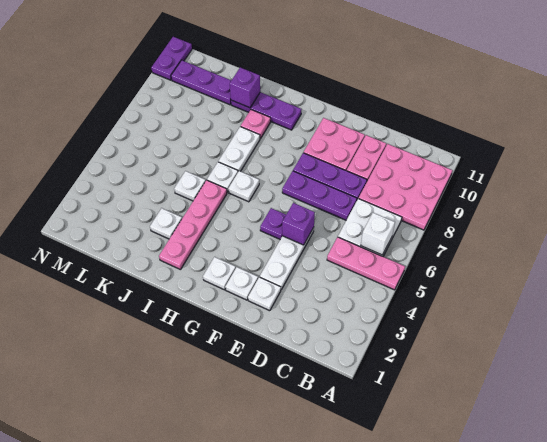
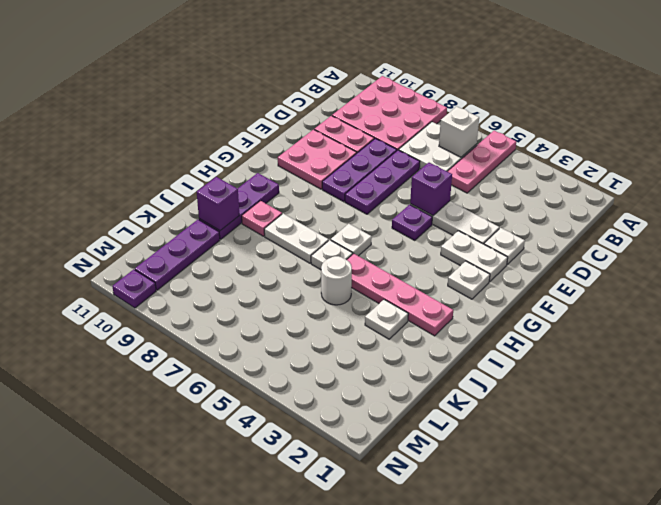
white 1x1 plate [225,267,258,300] -> white 1x2 plate [441,231,508,282]
white 1x1 plate [174,171,206,201] -> white 1x1 round brick [321,256,352,305]
purple 1x2 plate [151,37,192,80] -> purple 1x1 plate [112,269,156,308]

